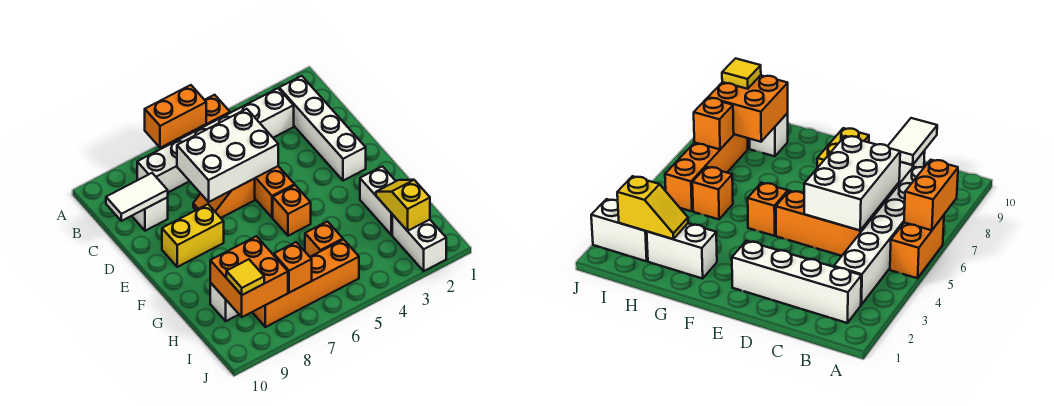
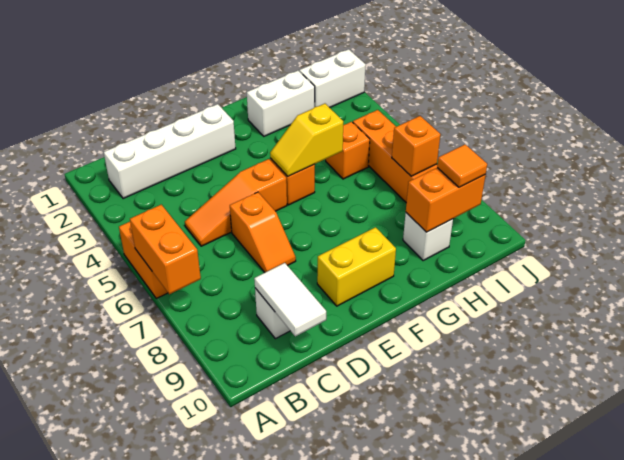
white 1x6 brick [137,88,294,192] -> none
orange 1x3 brick [255,166,295,218] -> orange 1x3 slope [185,159,287,246]
white 2x3 brick [177,109,278,202] -> none
yellow 1x2 brick [162,204,224,267] -> yellow 1x2 brick turned to [317,227,396,306]
yellow 1x2 slope [376,180,430,231] -> yellow 1x2 slope moved to [270,104,343,176]
orange 2x2 brick [210,236,288,317] -> orange 1x2 brick [406,168,486,232]
yellow 1x1 tile [226,259,264,295] -> orange 1x1 tile [437,144,487,187]

